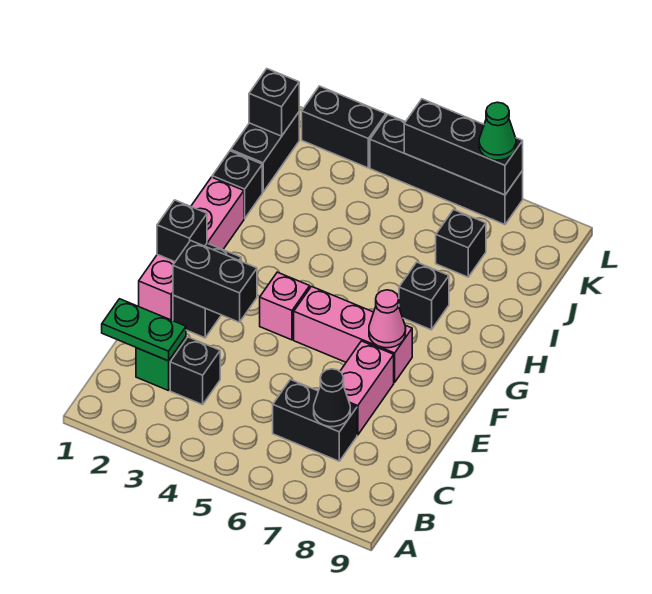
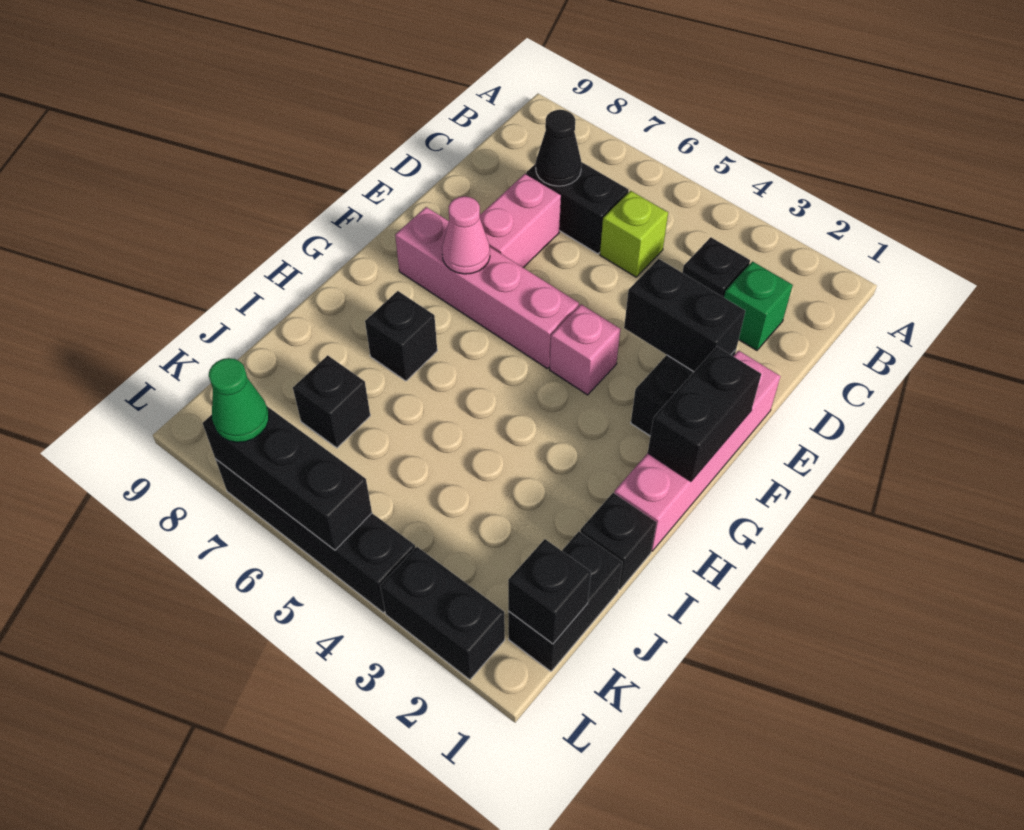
green 1x2 plate [102,299,186,361] -> none
none -> lime 1x1 brick [600,191,668,277]
black 1x1 brick [157,200,207,262] -> black 1x2 brick [648,347,761,481]
pink 1x3 brick [294,287,412,382] -> pink 1x4 brick [395,207,579,369]

